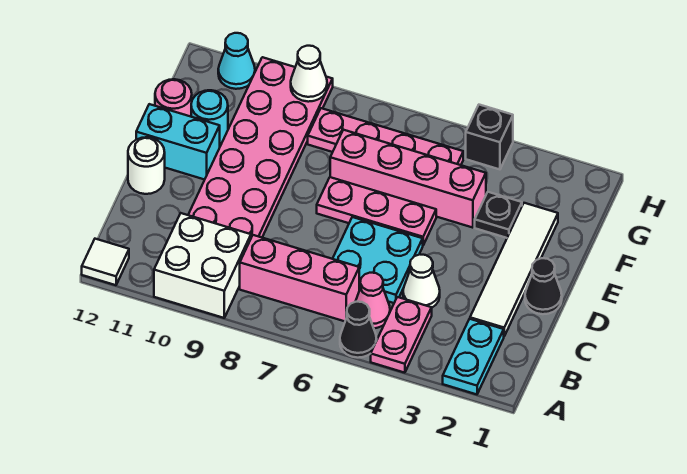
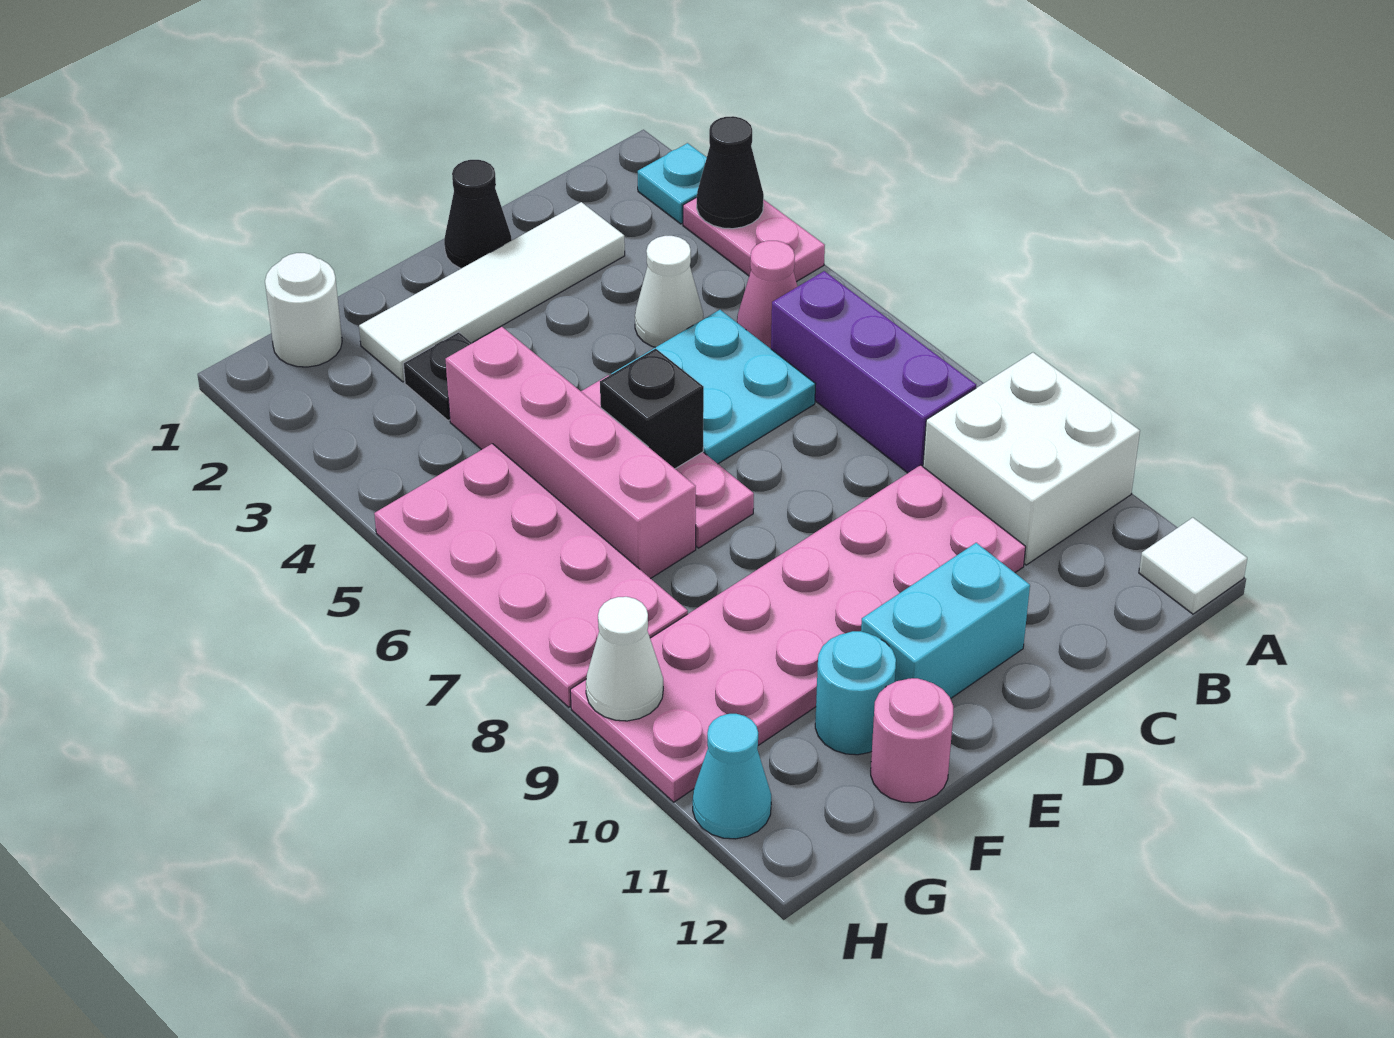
cyan 1x2 plate [443,319,504,394] -> cyan 1x1 plate [638,143,707,224]
pink 1x2 plate [371,297,432,373] -> pink 1x2 plate turned to [683,197,825,282]
black 1x1 cone [340,302,377,358] -> black 1x1 cone moved to [697,116,764,229]
pink 1x3 brick [240,235,359,321] -> purple 1x3 brick [771,271,976,473]
white 1x1 round brick [128,137,165,194] -> white 1x1 round brick moved to [265,253,342,367]
cyan 1x2 brick [136,104,220,180] -> cyan 1x2 brick turned to [861,543,1030,699]
pink 1x4 plate [308,108,463,165] -> pink 2x4 plate [374,444,688,707]
black 1x1 brick [466,105,513,169] -> black 1x1 brick moved to [600,349,704,469]

